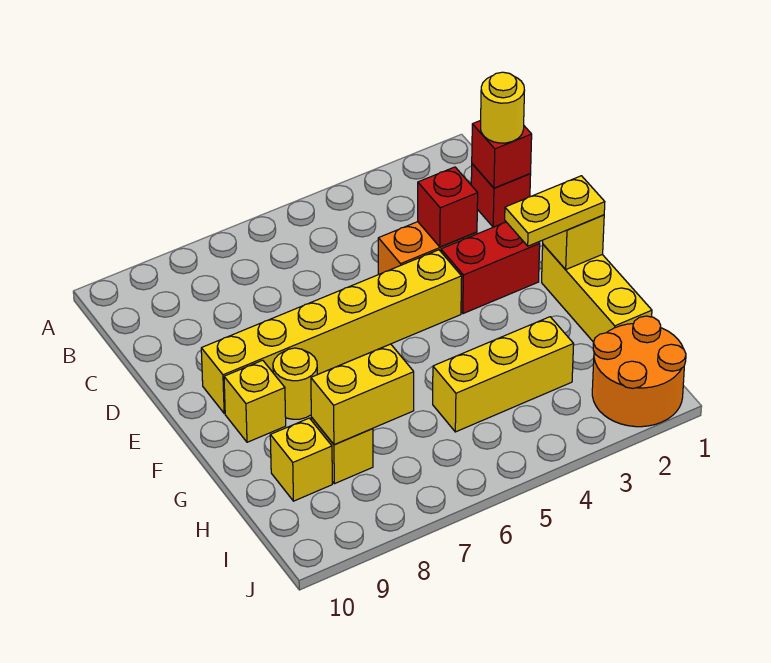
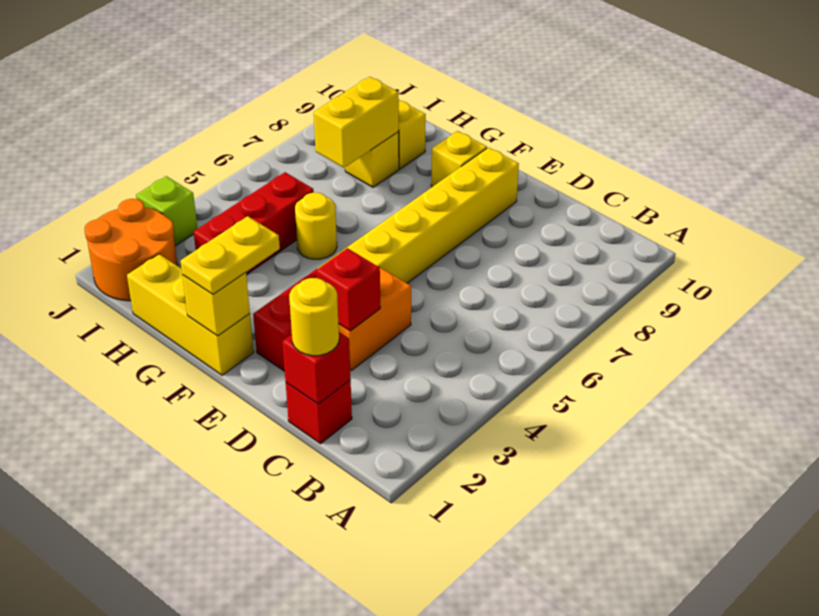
yellow 1x1 round brick [273,348,317,419] -> yellow 1x1 round brick moved to [295,193,337,259]
yellow 1x3 brick [433,317,574,432] -> red 1x3 brick [194,172,314,275]
none -> lime 1x1 brick [136,176,198,246]

